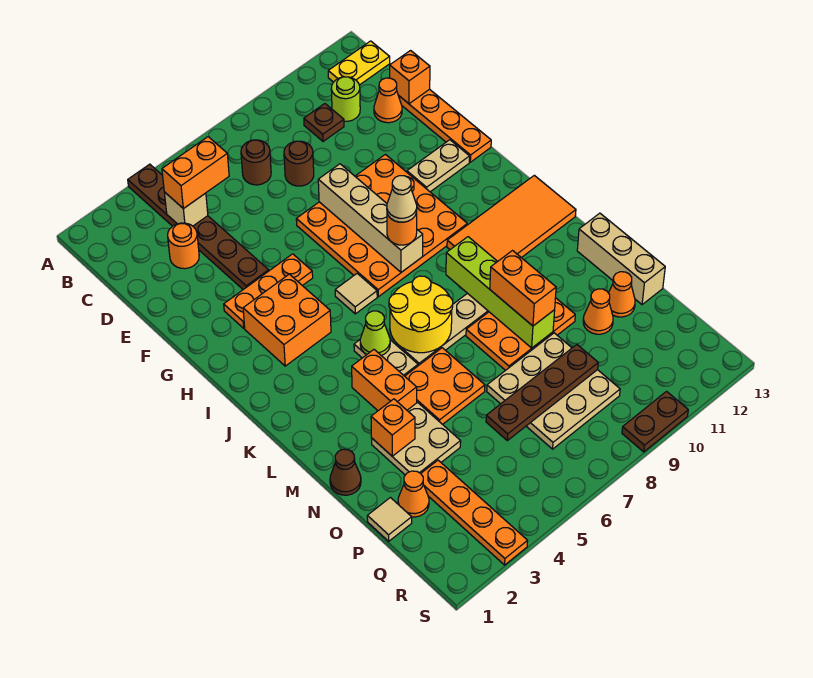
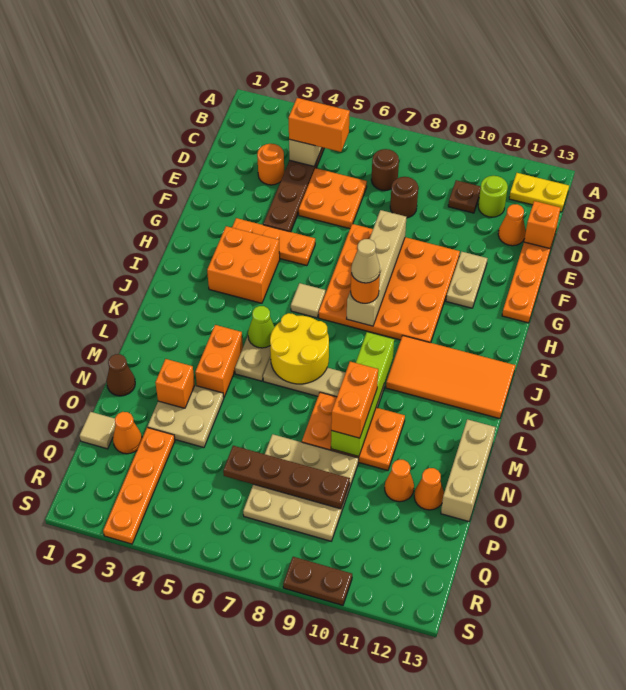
tan 1x2 plate [407,140,470,192] -> tan 1x2 plate turned to [446,252,488,308]
orange 2x2 plate [405,348,485,424] -> orange 2x2 plate moved to [299,168,367,229]

